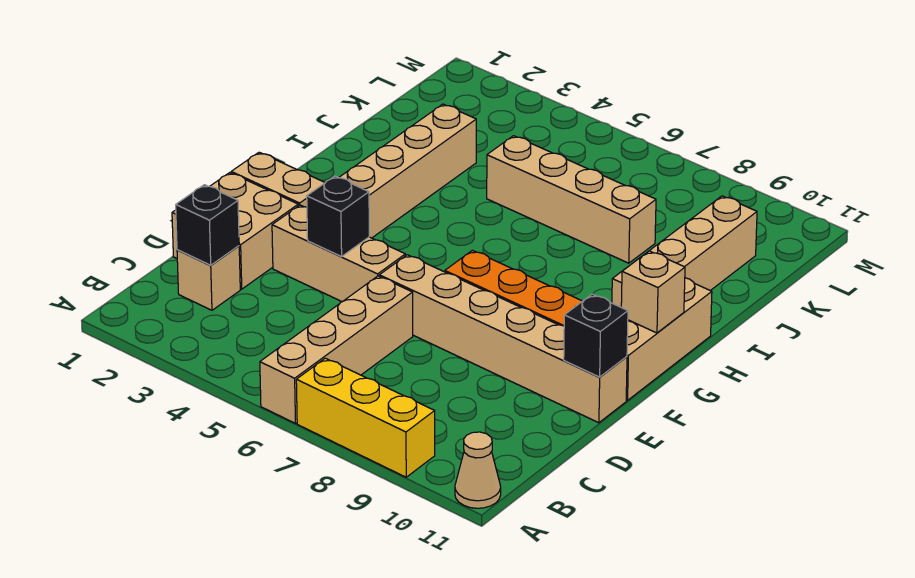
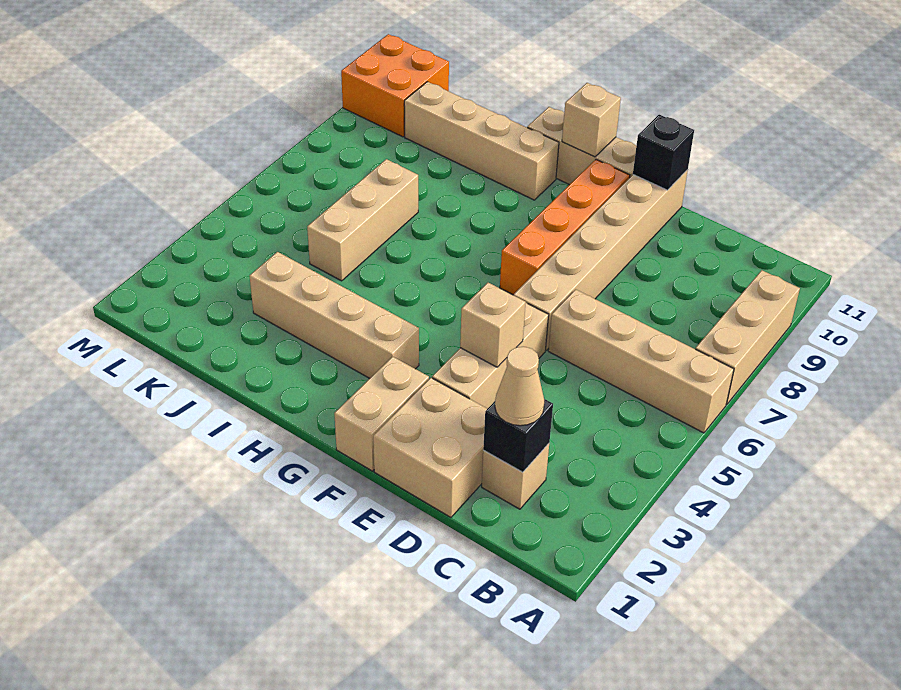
yellow 1x3 brick [296,358,435,477] -> tan 1x3 brick [695,270,800,404]
tan 1x1 cone [455,432,501,508] -> tan 1x1 cone moved to [495,347,544,426]
black 1x1 brick [307,176,369,257] -> tan 1x1 brick [460,283,526,367]
tan 1x4 brick [487,136,656,263] -> tan 1x3 brick [307,159,418,281]
none -> orange 2x2 brick [341,34,449,137]

